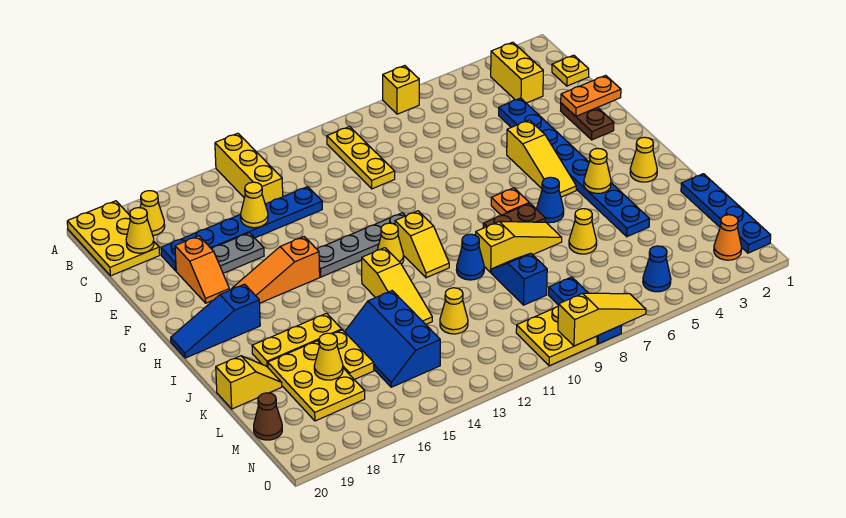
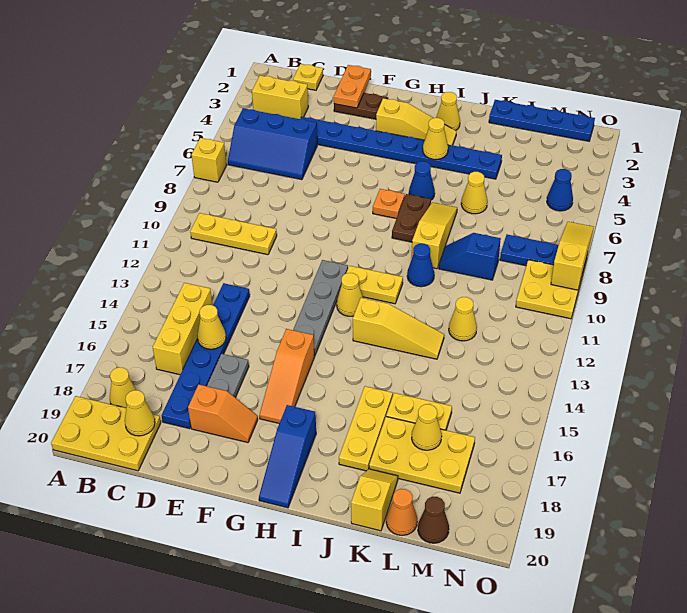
yellow 1x3 brick [215,133,283,204] -> yellow 1x3 brick turned to [153,283,212,375]
yellow 1x3 slope [507,120,576,197] -> yellow 1x3 slope moved to [376,98,457,145]
yellow 1x2 slope [395,211,449,278] -> yellow 1x2 plate [347,266,403,304]
blue 2x3 slope [345,291,440,387] -> blue 2x3 slope moved to [228,108,317,180]
orange 1x1 cone [714,215,742,260] -> orange 1x1 cone moved to [386,489,417,535]

